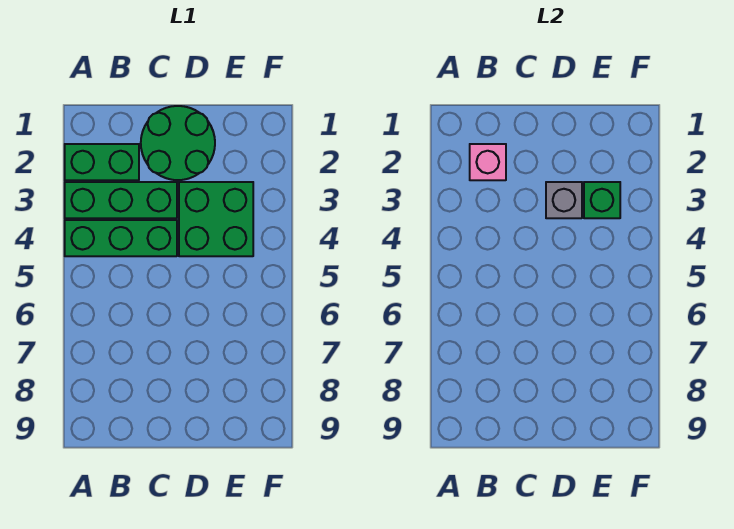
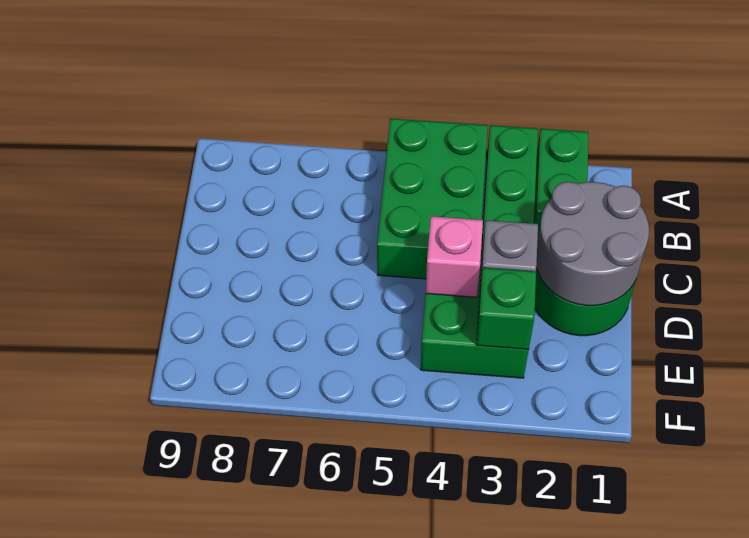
green 1x3 brick [65,220,177,256] -> green 2x3 brick [377,118,488,279]
pink 1x1 brick [470,144,506,180] -> pink 1x1 brick moved to [426,216,483,297]
none -> grey 2x2 round brick [536,182,649,306]

